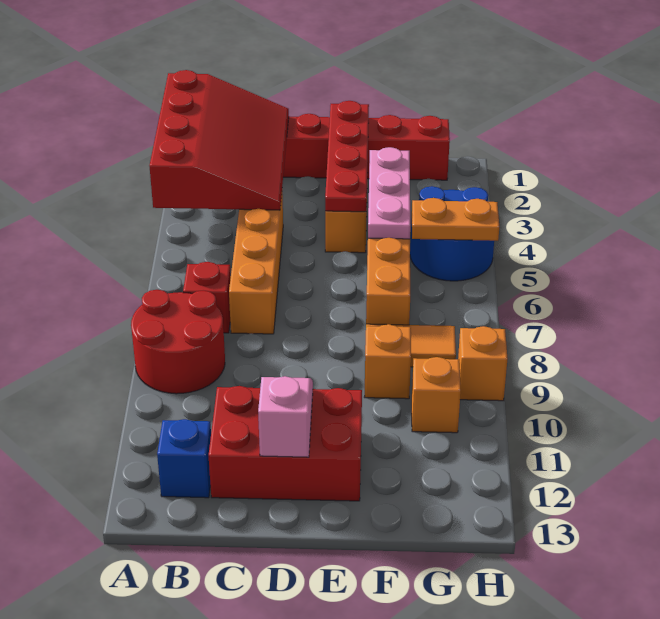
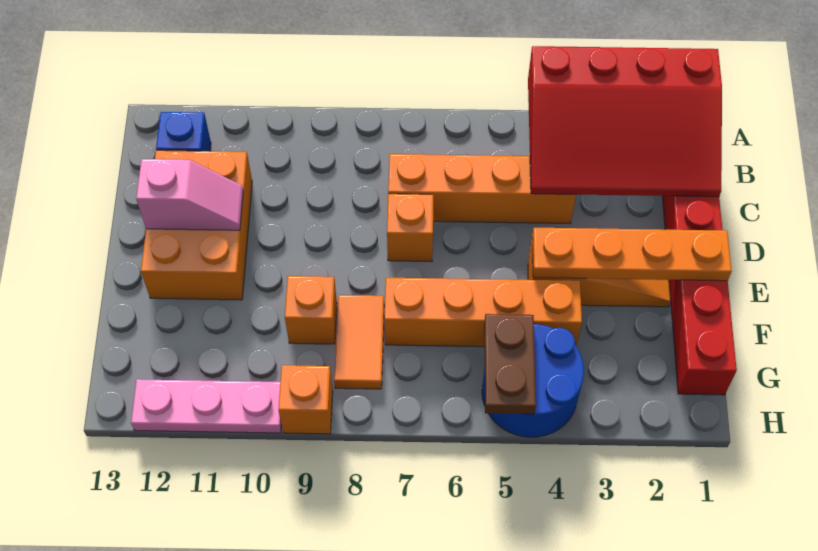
red 2x2 round brick [131,290,225,394] -> none
red 1x1 brick [183,262,231,333] -> none
red 2x3 brick [209,386,362,501] -> orange 2x3 brick [141,150,252,300]
red 1x4 plate [325,101,369,212] -> orange 1x4 plate [532,228,732,281]
pink 1x3 plate [368,147,410,239] -> pink 1x3 plate moved to [131,379,282,433]
orange 1x2 plate [412,198,499,241] -> brown 1x2 plate [484,314,536,414]
orange 1x1 brick [412,357,461,433] -> orange 1x1 brick moved to [387,194,433,261]

